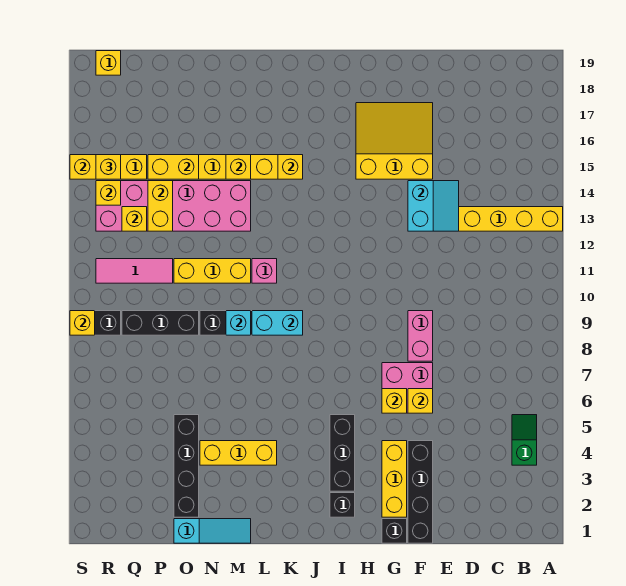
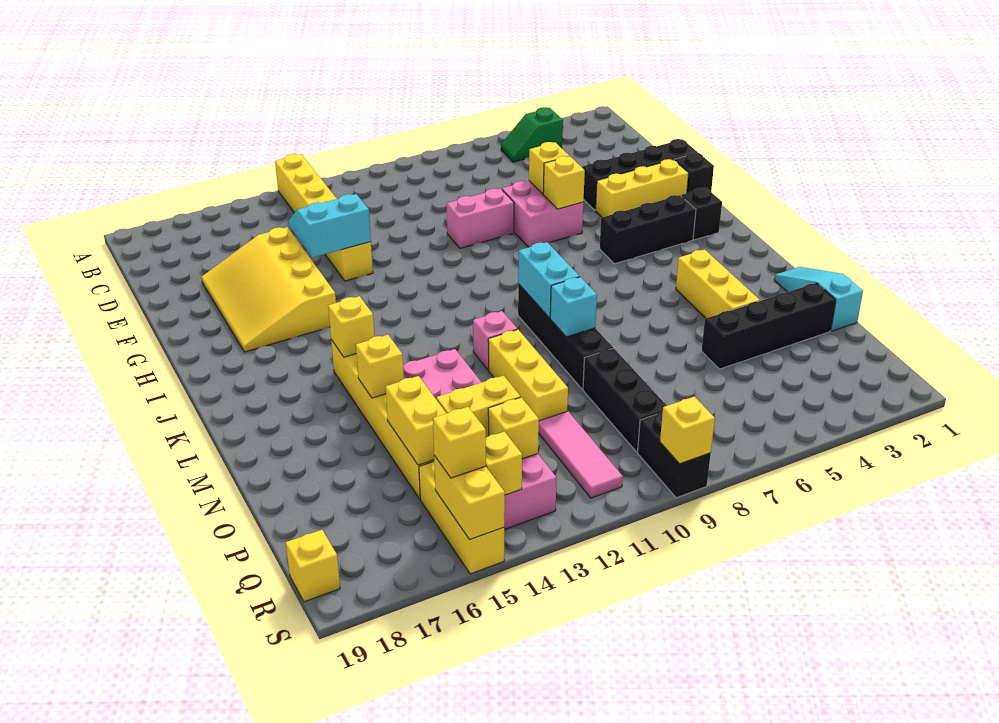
yellow 3x3 slope [356,103,433,179] -> yellow 3x4 slope [201,227,336,352]

